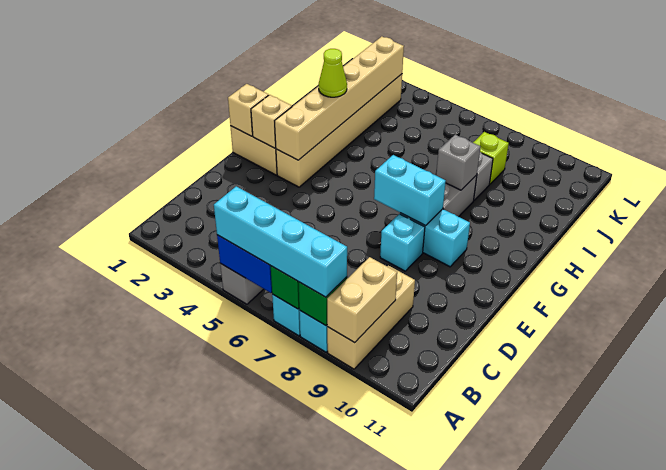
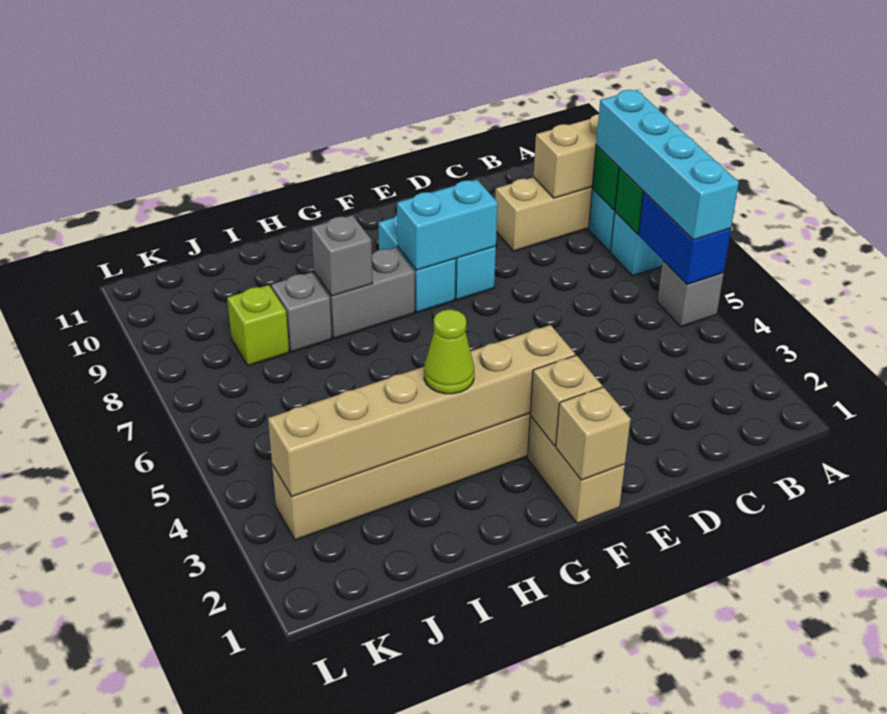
cyan 1x2 brick [374,155,446,226] -> cyan 1x2 brick turned to [397,180,498,270]

